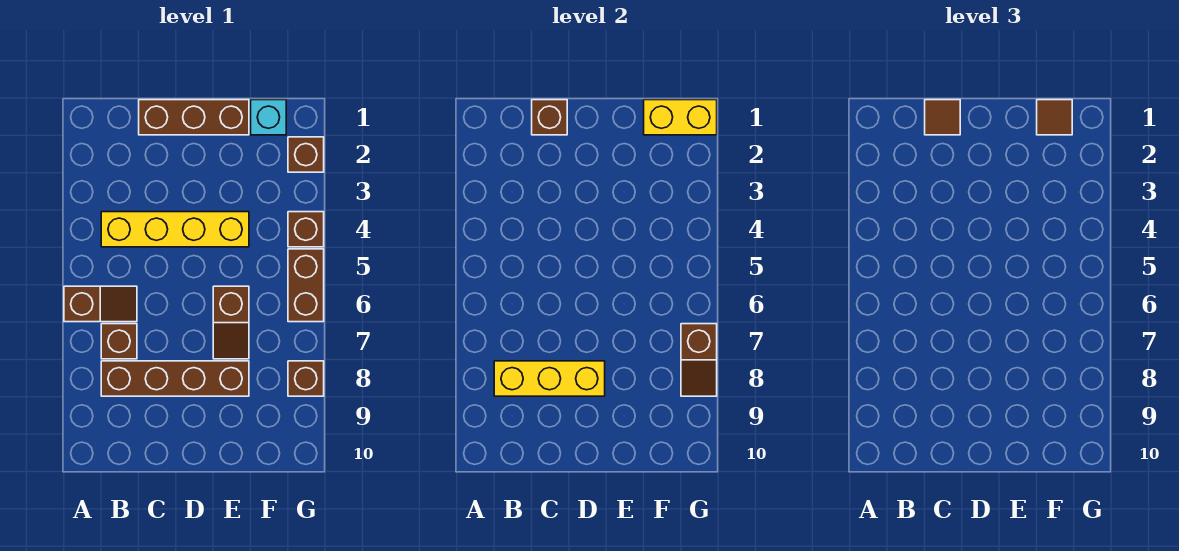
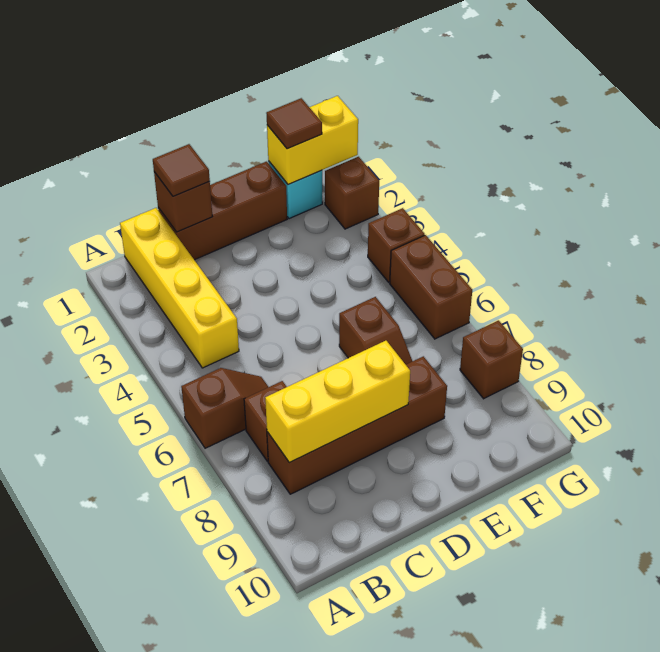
yellow 1x4 brick [101,212,249,247] -> yellow 1x4 brick turned to [120,208,239,368]
brown 1x2 slope [681,324,717,396] -> none

